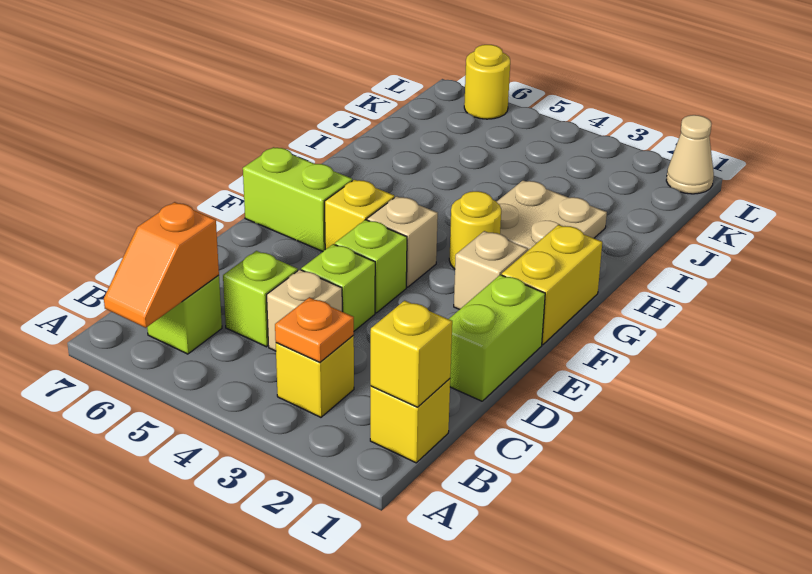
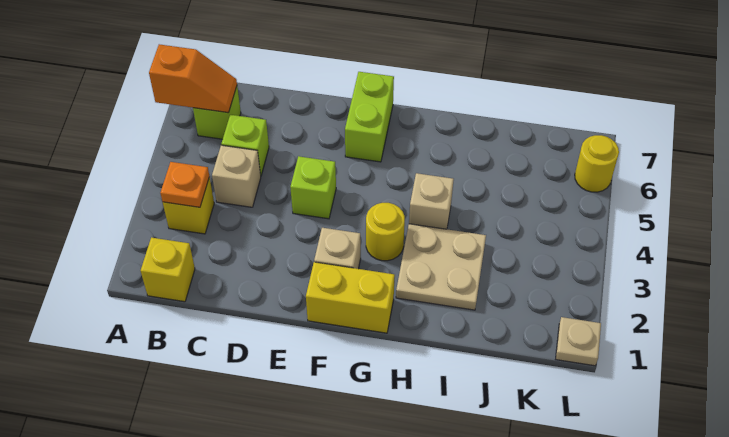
orange 1x2 slope [104,202,219,328] -> orange 1x2 slope turned to [149,44,237,113]
yellow 1x1 brick [370,301,452,407] -> none
lime 1x2 brick [449,275,545,401] -> none
lime 1x1 brick [301,244,375,331] -> none
tan 1x1 brick [367,196,438,287] -> tan 1x1 brick moved to [409,173,454,229]
yellow 1x1 brick [325,180,394,249] -> none
tan 1x1 cone [666,115,714,194] -> tan 1x1 plate [556,317,601,366]

